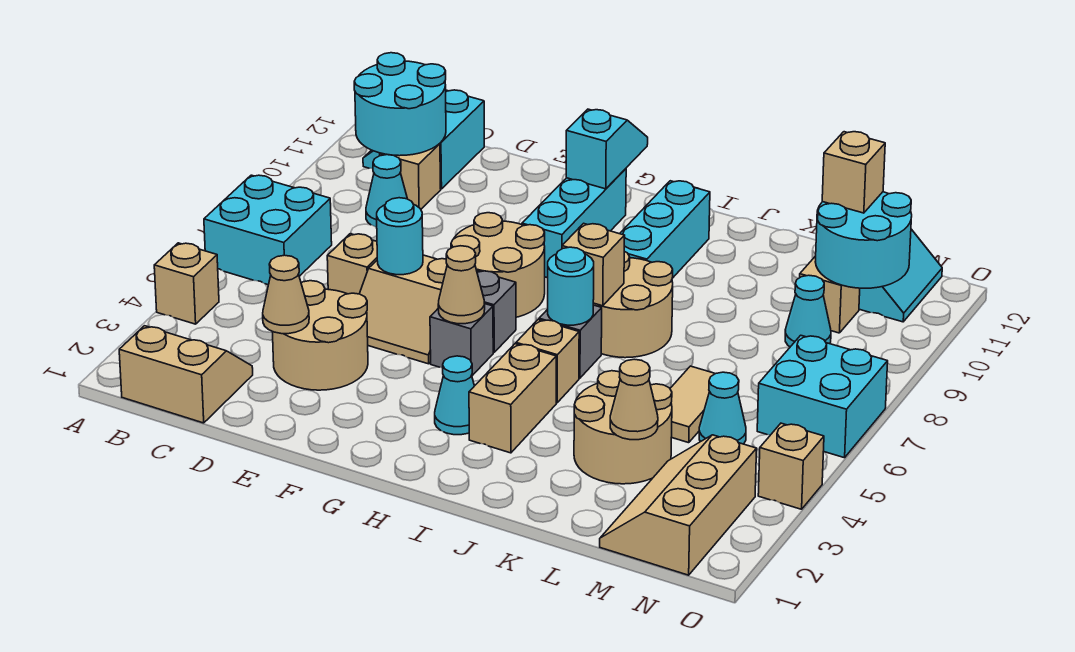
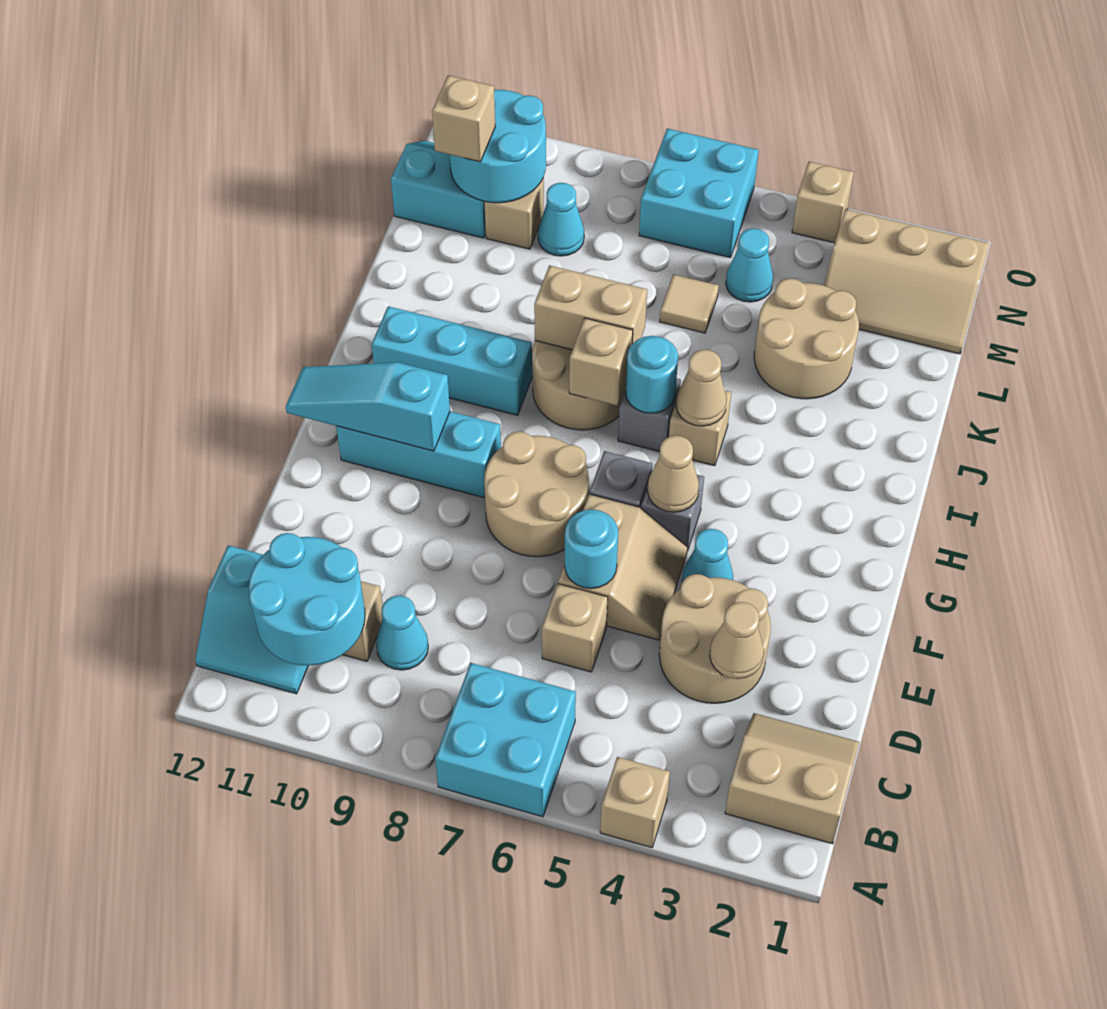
tan 2x2 slope [119,326,253,423] -> tan 2x2 slope turned to [725,713,859,844]
cyan 1x2 slope [566,109,648,189] -> cyan 1x3 slope [286,362,450,451]
cyan 1x1 cone [435,356,474,435] -> cyan 1x1 cone moved to [682,529,733,582]
tan 1x2 brick [469,344,556,453] -> tan 1x2 brick moved to [534,265,647,350]
tan 1x1 cone [610,359,658,440] -> tan 1x1 cone moved to [676,350,727,426]
tan 1x2 tile [670,366,715,443] -> tan 1x1 tile [660,274,719,333]

